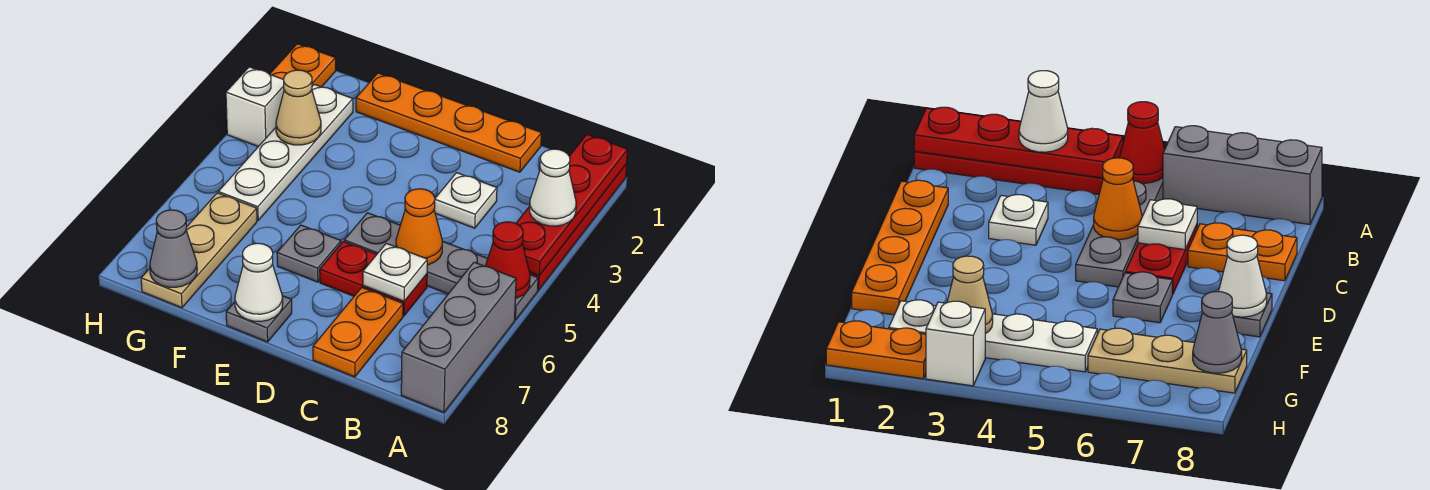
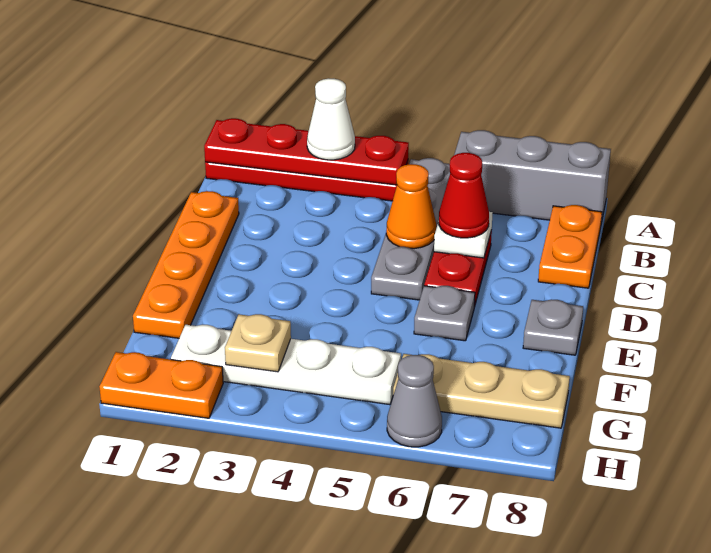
red 1x1 cone [486,222,530,298] -> red 1x1 cone moved to [439,153,489,238]
white 1x1 plate [434,173,497,228] -> none
orange 1x2 plate [313,288,403,377] -> orange 1x2 plate turned to [538,205,602,288]
white 1x1 cone [235,243,283,321] -> none
tan 1x1 cone [276,70,321,145] -> tan 1x1 plate [225,314,291,372]
grey 1x1 cone [150,210,197,287] -> grey 1x1 cone moved to [387,355,442,447]
white 1x1 brick [226,67,284,147] -> none

